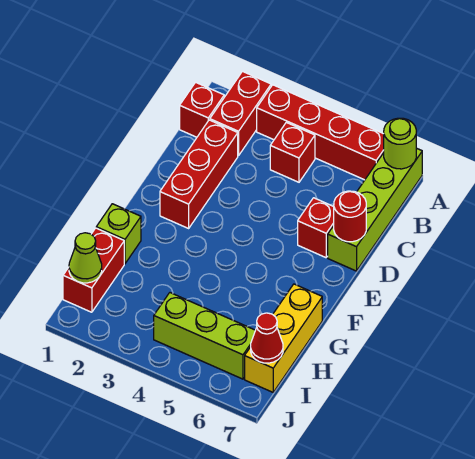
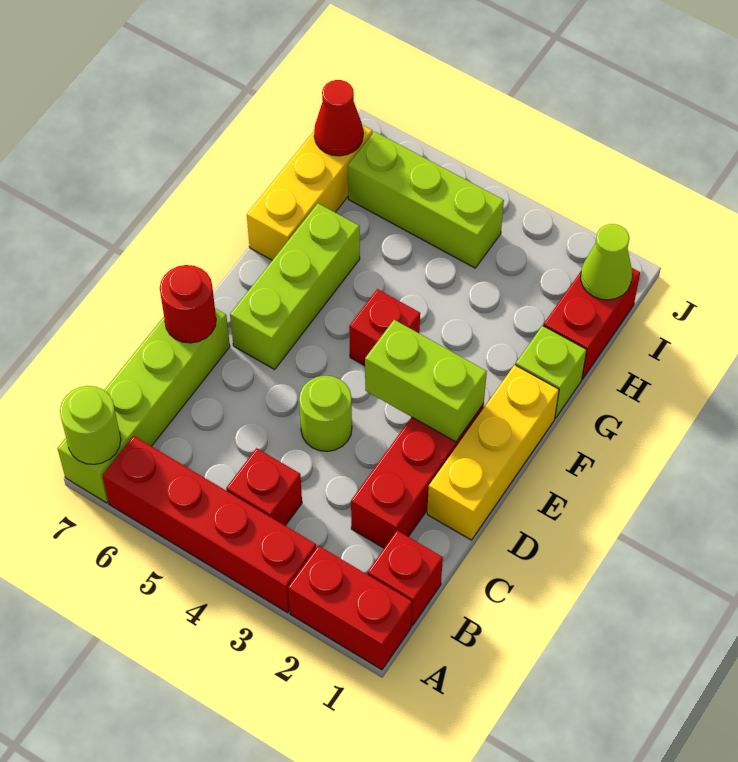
red 1x2 brick [210,71,271,156] -> red 1x2 brick turned to [288,546,412,670]
none -> yellow 1x3 brick [427,365,559,540]
none -> lime 1x1 round brick [299,376,352,451]
red 1x1 brick [298,198,334,258] -> red 1x1 brick moved to [349,289,420,366]
none -> lime 1x2 brick [365,320,487,442]
none -> lime 1x3 brick [230,203,360,369]

